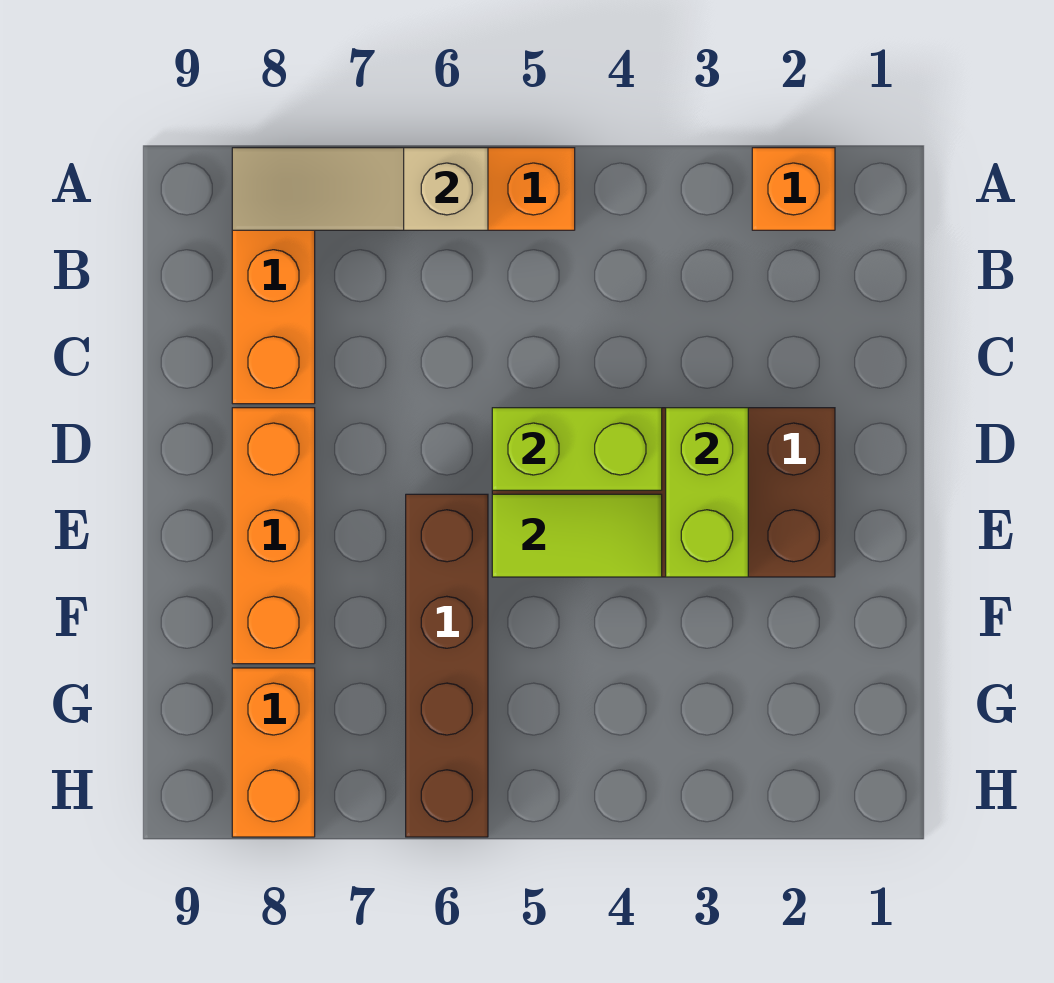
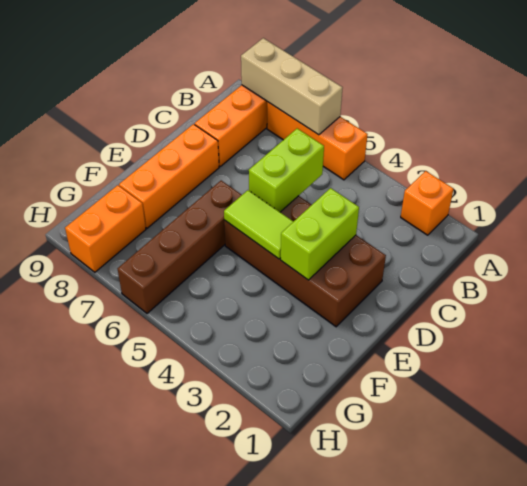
tan 1x3 slope [232,148,488,230] -> tan 1x3 brick [241,38,342,135]
lime 1x2 brick [492,408,662,490] -> lime 1x2 brick turned to [249,128,324,212]

